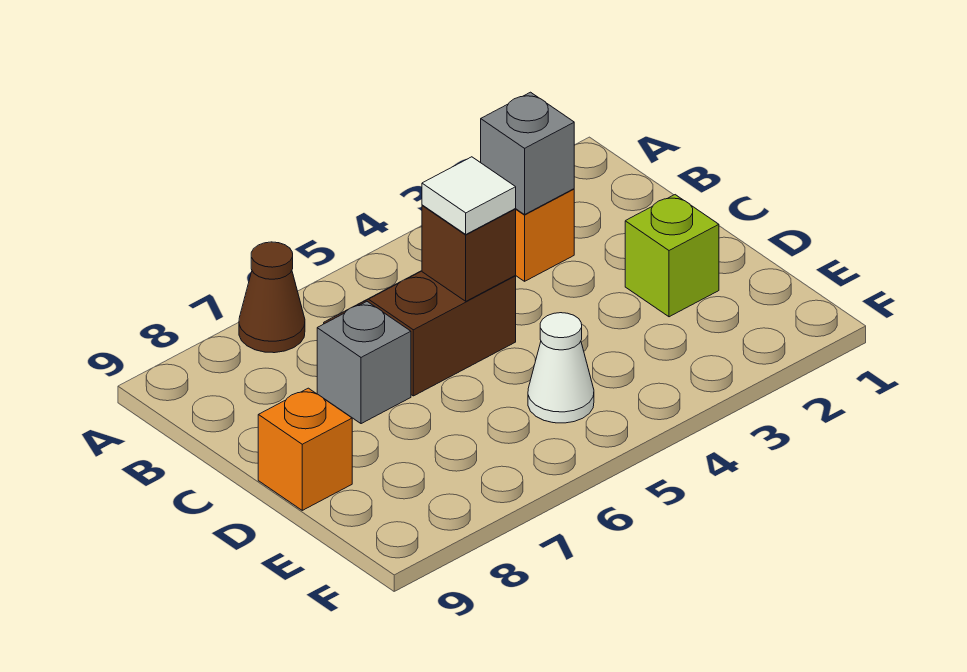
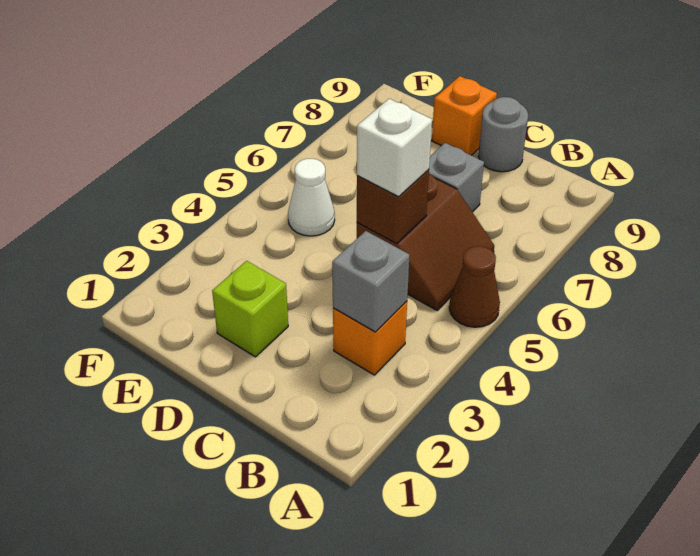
brown 1x1 cone [239,242,305,353] -> brown 1x1 cone moved to [449,246,500,327]
white 1x1 tile [422,157,516,234] -> white 1x1 brick [357,99,432,197]
none -> grey 1x1 round brick [479,97,528,172]

